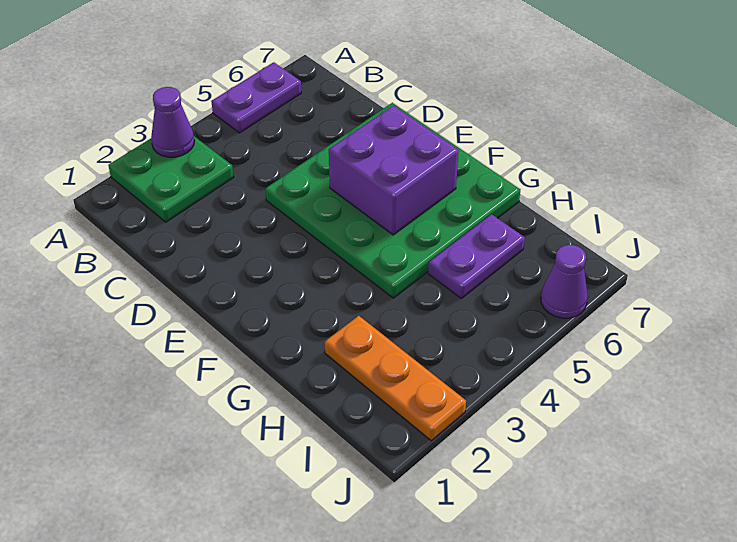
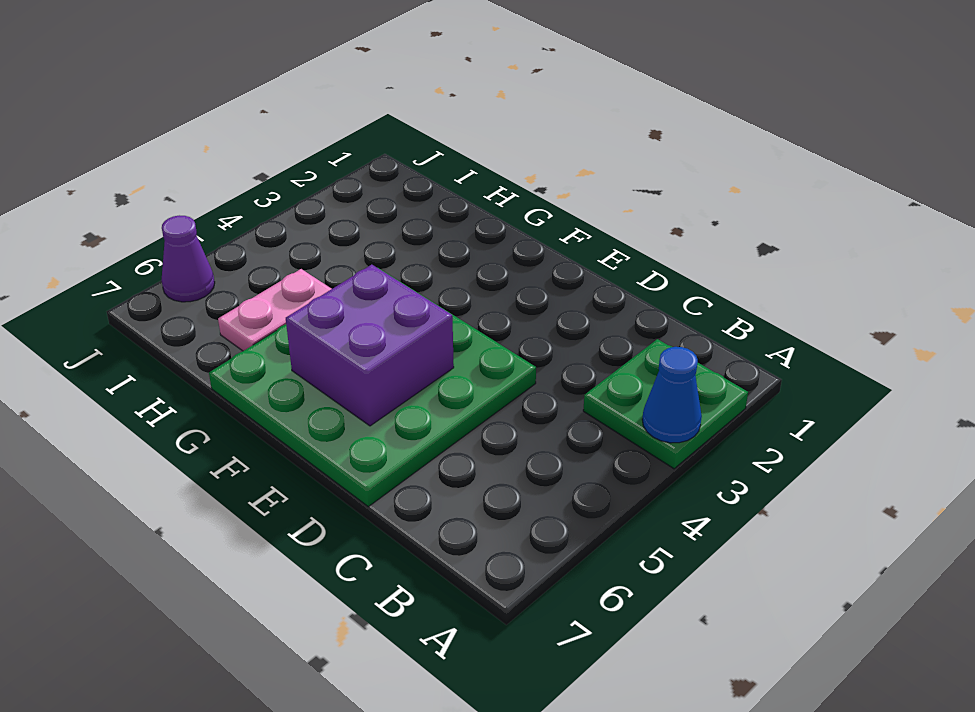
purple 1x1 cone [151,87,194,157] -> blue 1x1 cone [642,347,702,443]
purple 1x2 plate [211,62,301,133] -> none
orange 1x3 plate [325,316,466,441] -> none
purple 1x2 plate [428,214,525,298] -> pink 1x2 plate [218,269,331,351]

